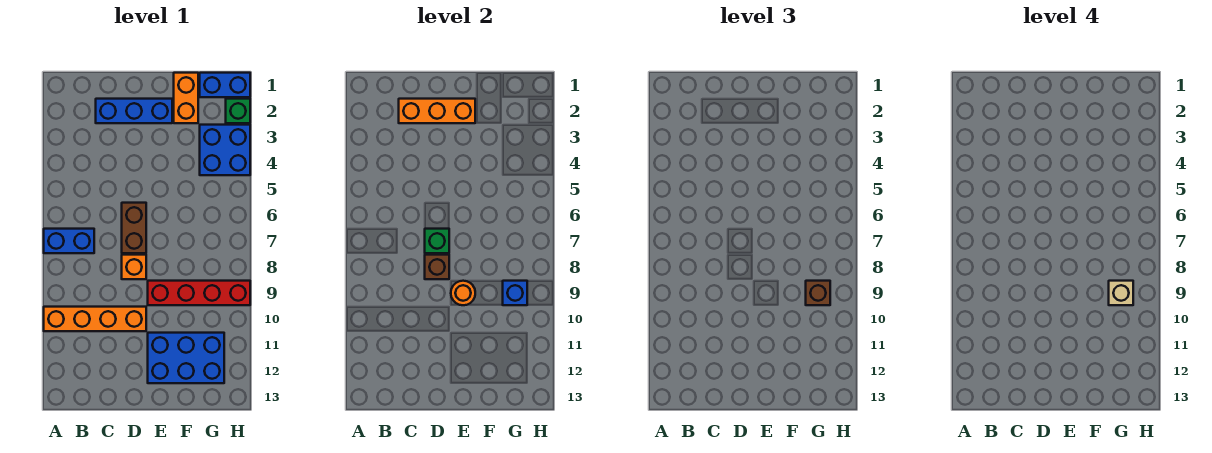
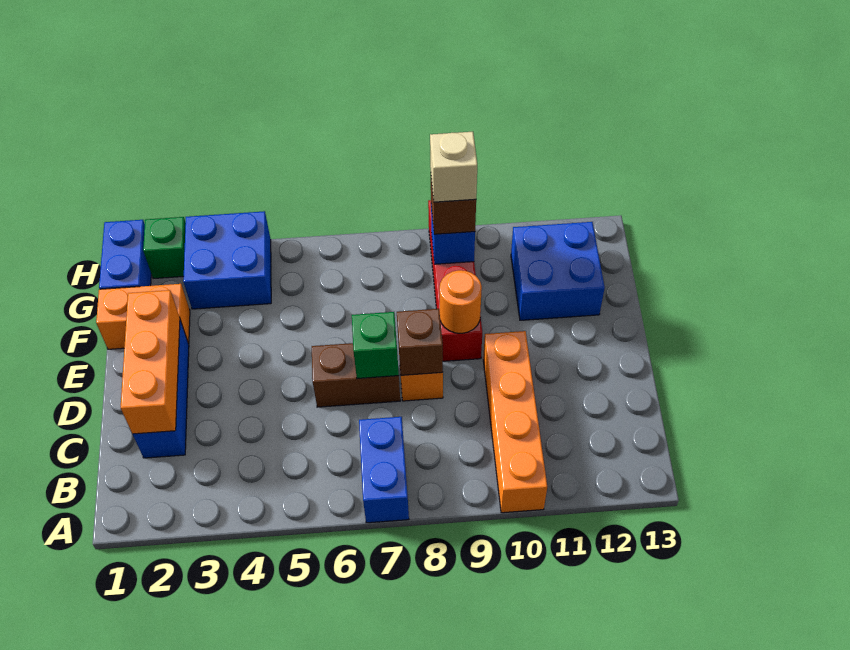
blue 2x3 brick [148,333,224,383] -> blue 2x2 brick [511,222,605,320]

